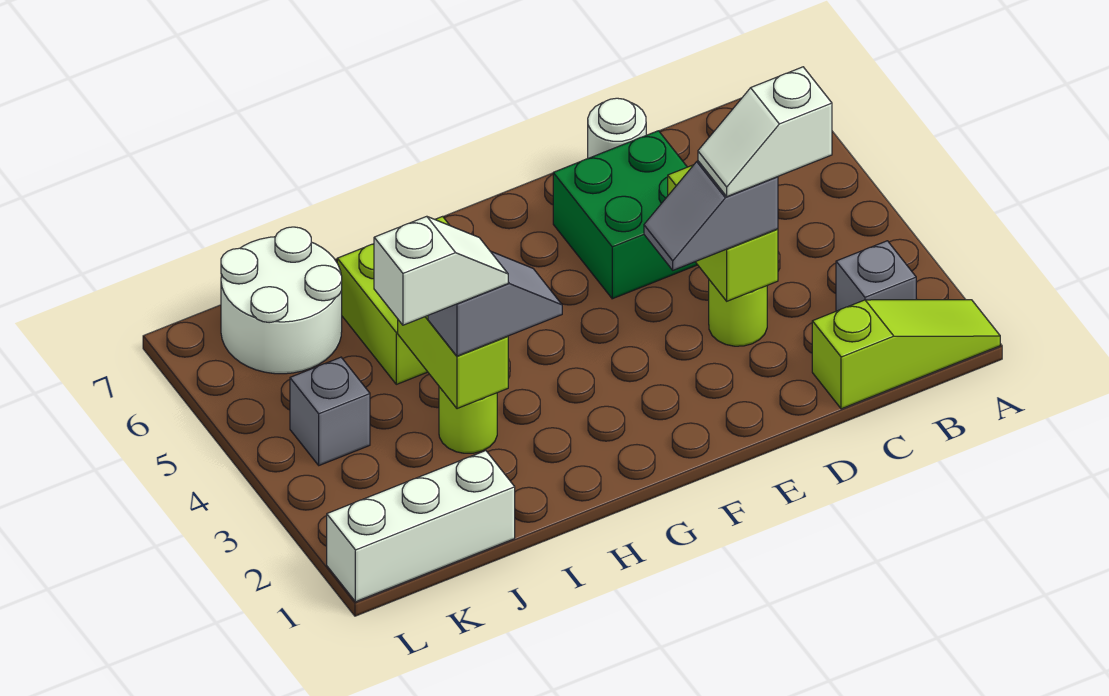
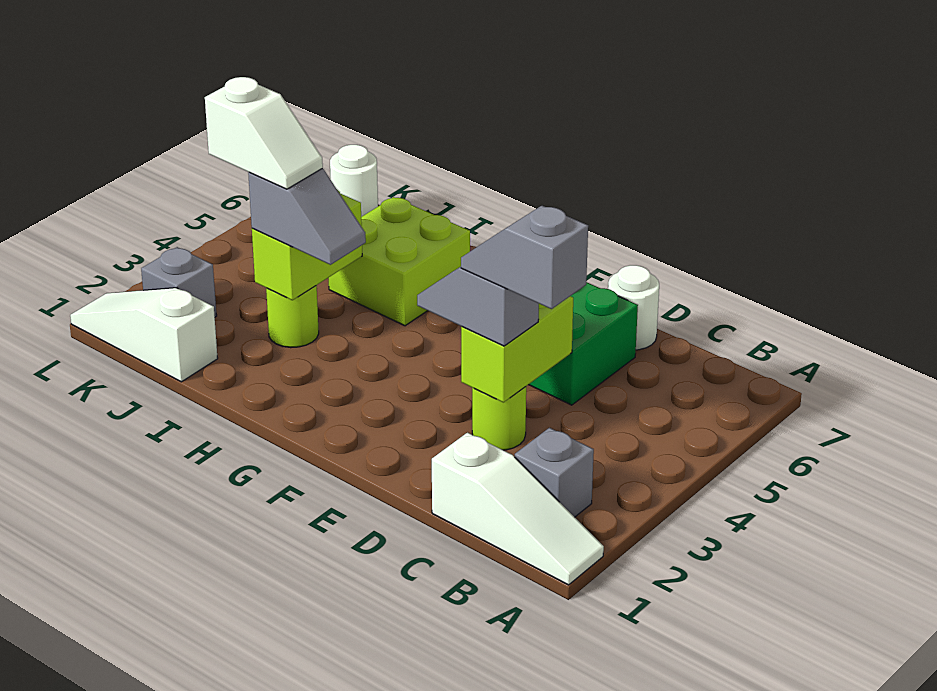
lime 1x3 slope [812,300,1000,409] -> white 1x3 slope [432,433,604,585]
white 1x2 slope [698,67,832,197] -> grey 1x2 slope [461,206,588,309]
white 1x3 brick [327,451,515,602] -> white 1x3 slope [70,288,218,382]
white 2x2 round brick [221,227,342,374] -> white 1x1 round brick [330,145,378,217]
grey 1x1 brick [290,357,370,465] -> grey 1x1 brick moved to [141,247,217,317]

